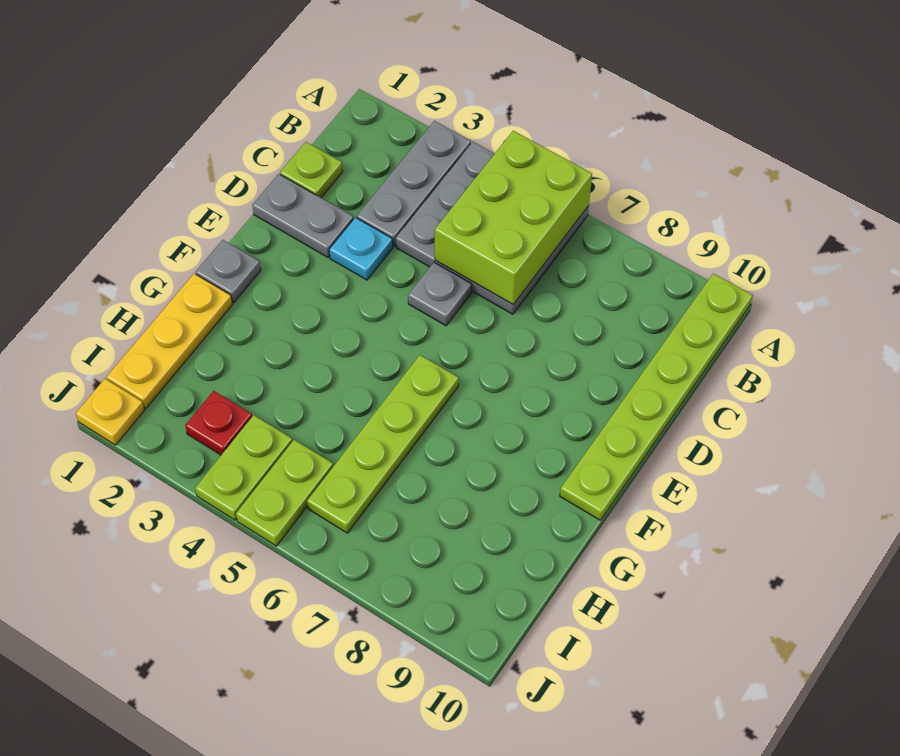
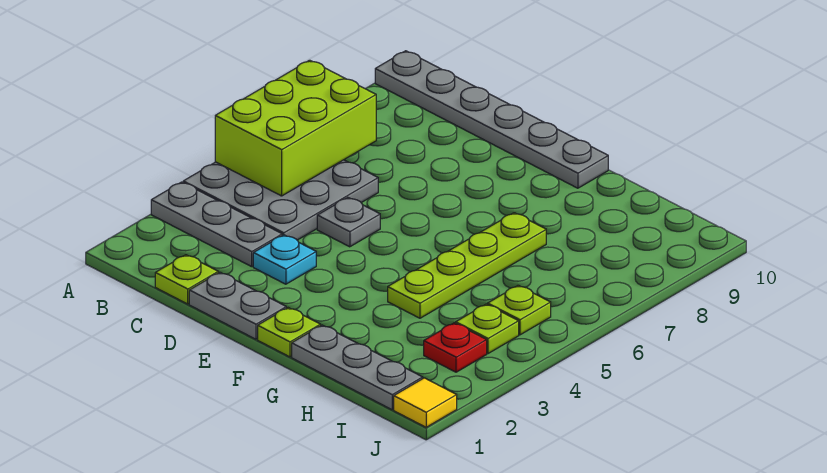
lime 2x3 brick [435,131,592,304] -> lime 2x3 brick turned to [215,60,376,196]
lime 1x6 plate [560,274,753,520] -> grey 1x6 plate [375,51,608,188]
grey 1x2 plate [252,174,354,257] -> grey 1x2 plate turned to [189,272,286,339]
grey 1x1 plate [196,240,261,303] -> lime 1x1 plate [258,308,320,357]
lime 1x4 plate [307,355,459,533] -> lime 1x4 plate turned to [388,213,546,318]
yellow 1x3 plate [107,274,232,408] -> grey 1x3 plate [292,325,423,410]
lime 1x2 plate [195,415,292,520] -> lime 1x1 plate [456,304,519,354]
lime 1x2 plate [236,440,333,546] -> lime 1x1 plate [488,285,551,335]
yellow 1x1 plate [76,379,144,445] -> yellow 1x1 tile [394,378,457,427]

